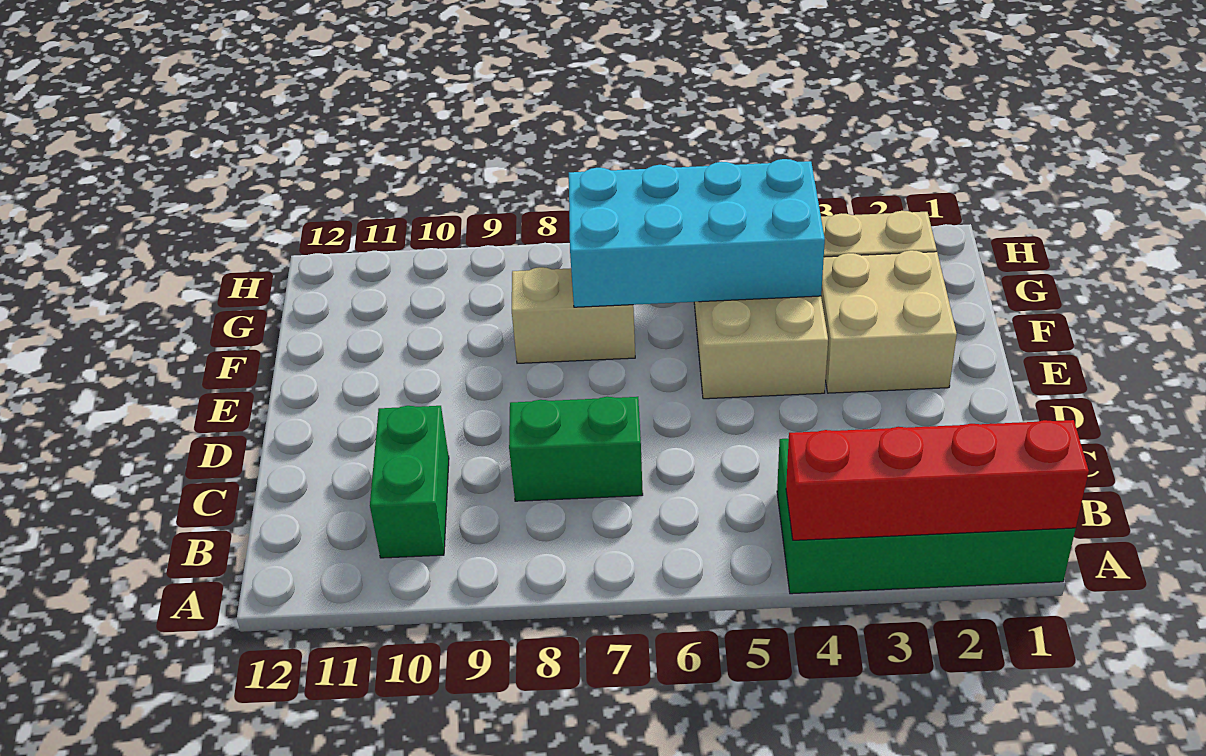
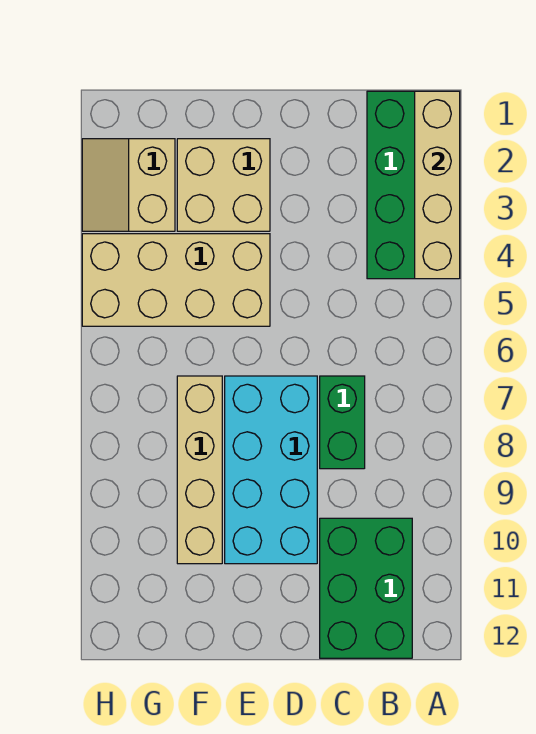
red 1x4 brick [786,420,1089,540] -> tan 1x4 brick [415,91,460,279]
green 1x2 brick [370,406,449,558] -> green 2x3 brick [320,518,412,658]
cyan 2x4 brick [569,159,825,307] -> cyan 2x4 brick moved to [225,376,317,564]
tan 1x2 brick [512,267,635,363] -> tan 1x4 brick [177,376,222,564]

